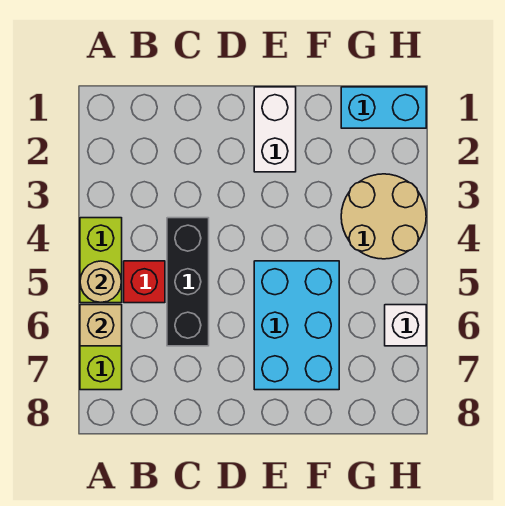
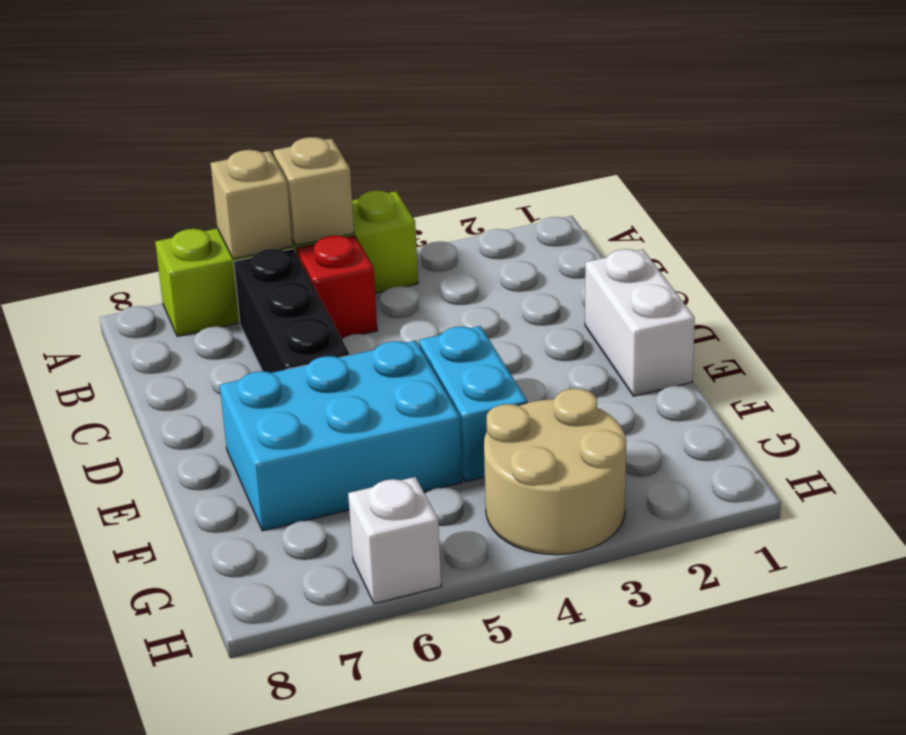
tan 1x1 round brick [80,261,122,303] -> tan 1x1 brick [273,137,354,246]
black 1x3 brick [167,218,209,346] -> black 1x3 brick turned to [234,249,349,373]
white 1x2 brick [254,87,296,172] -> white 1x2 brick turned to [585,249,695,396]
cyan 1x2 brick [341,87,426,128] -> cyan 1x2 brick moved to [419,326,527,482]

